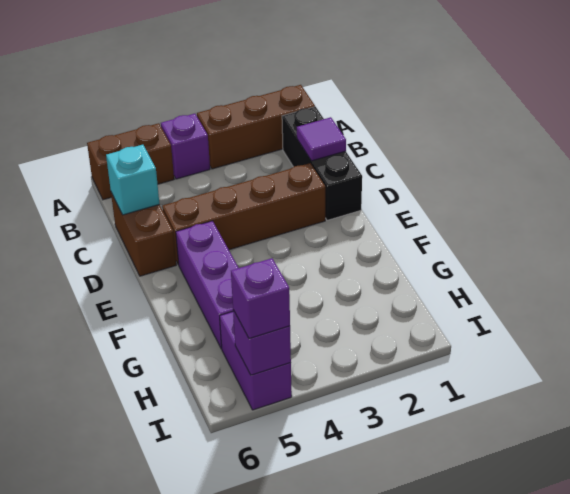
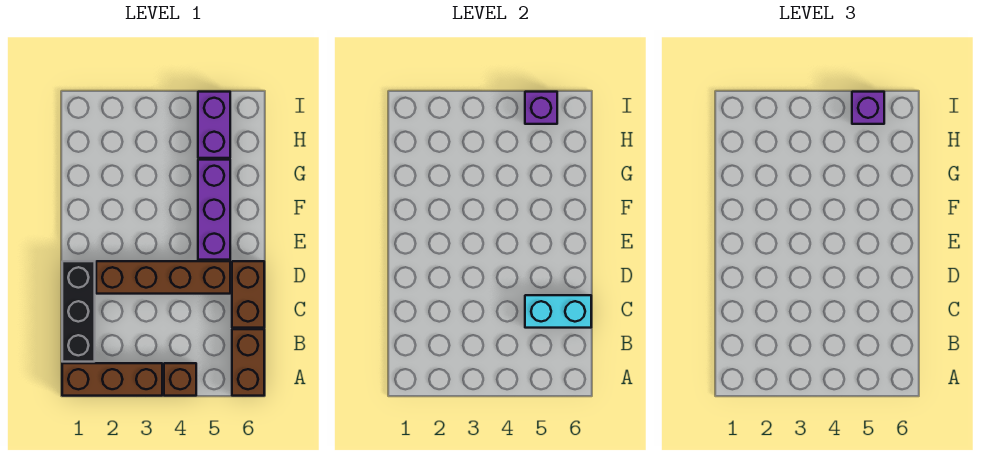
purple 1x1 brick [161,114,210,179] -> brown 1x1 brick [164,363,196,396]
brown 1x2 brick [87,123,174,200] -> brown 1x2 brick turned to [232,329,264,396]
purple 1x1 tile [297,117,346,161] -> none
cyan 1x1 brick [106,145,160,215] -> cyan 1x2 brick [525,295,591,328]

